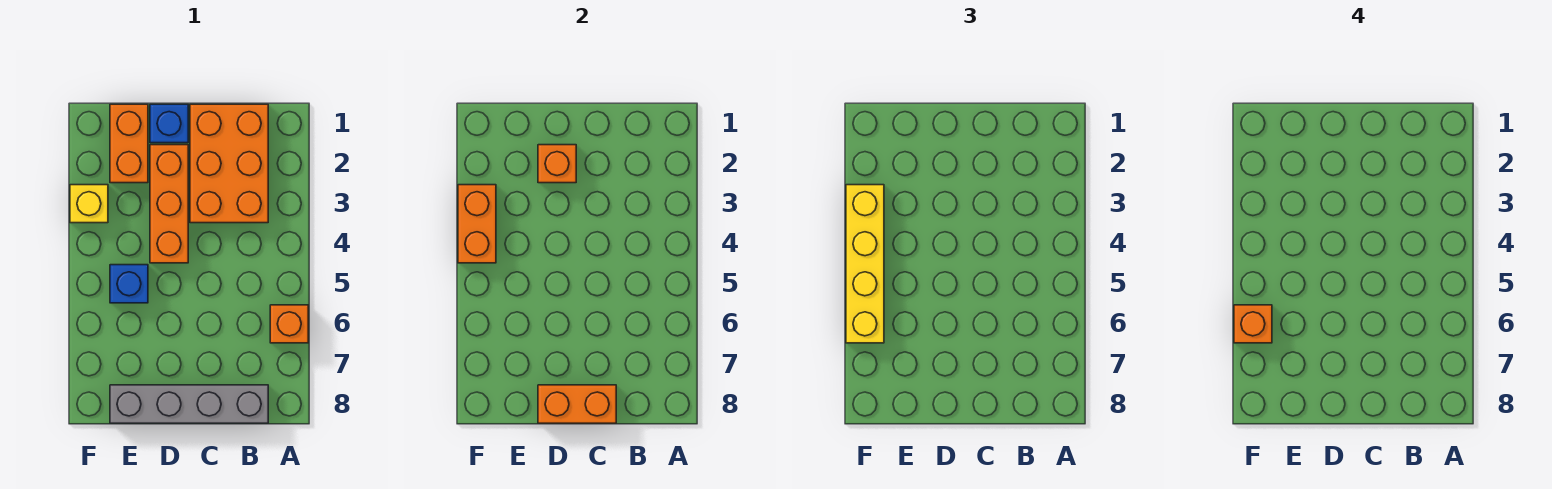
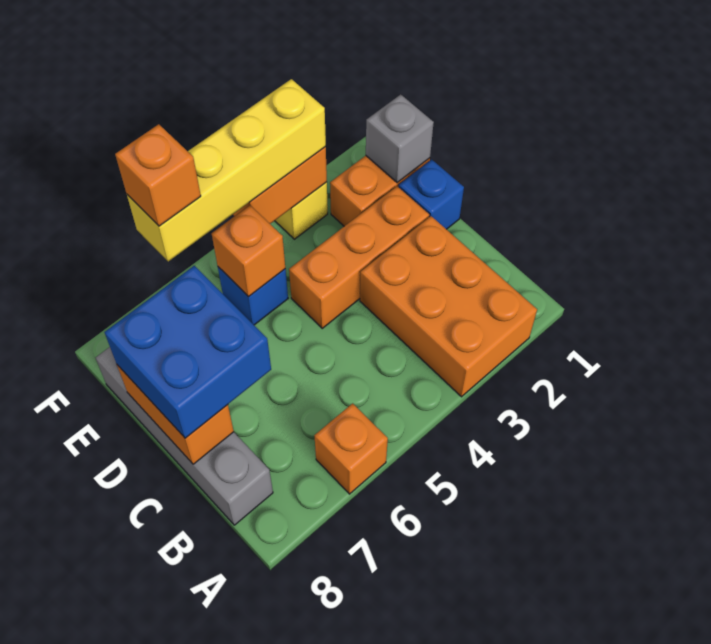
orange 2x3 brick [190,104,268,223] -> orange 2x3 brick turned to [360,216,537,397]
none -> blue 2x2 brick [105,266,271,438]
orange 1x1 brick [538,145,576,183] -> orange 1x1 brick moved to [212,205,285,297]
none -> grey 1x1 brick [366,94,434,183]

